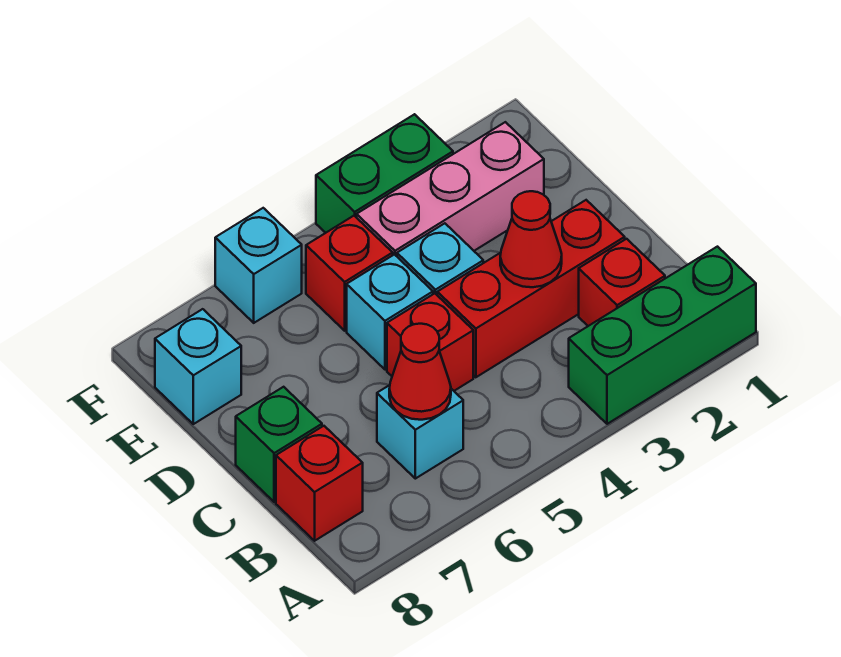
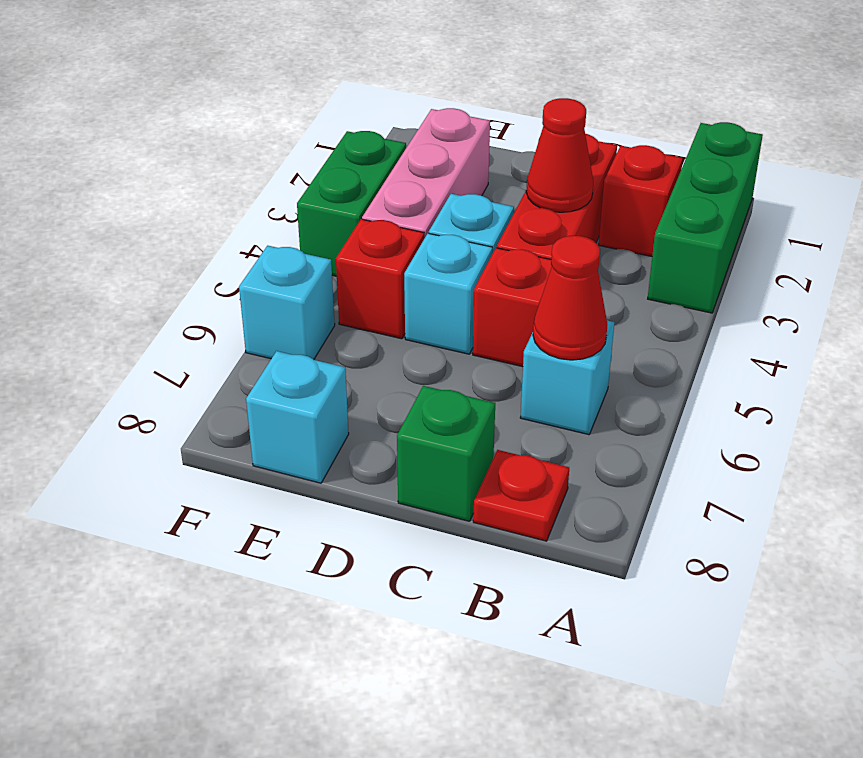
red 1x1 brick [276,426,363,541] -> red 1x1 plate [473,450,569,541]

